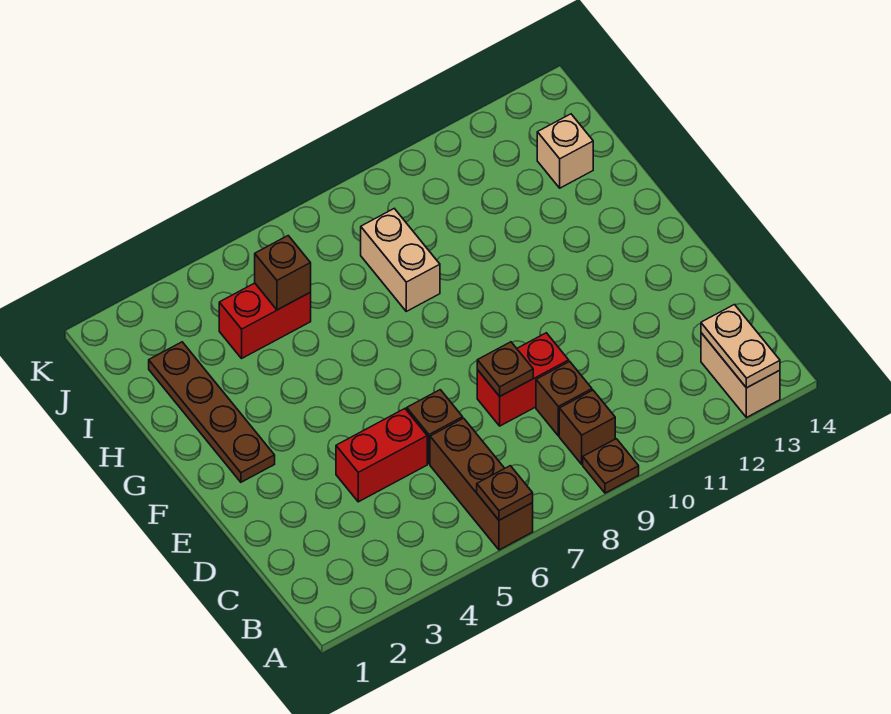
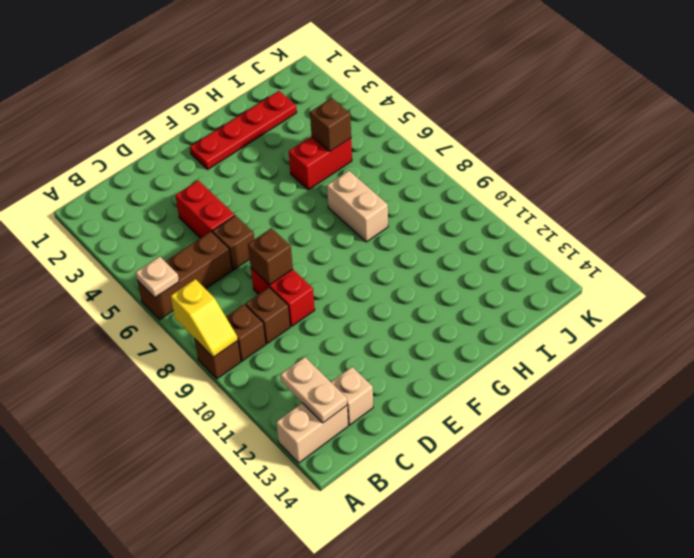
brown 1x1 plate [477,466,533,520] -> tan 1x1 plate [136,256,179,298]
none -> yellow 1x2 slope [171,279,238,357]
brown 1x1 plate [583,439,639,493] -> brown 1x1 brick [194,338,241,379]
tan 1x2 plate [701,305,780,388] -> tan 1x2 plate turned to [280,357,347,423]
brown 1x1 plate [477,342,533,396] -> brown 1x1 brick [248,228,293,285]
brown 1x4 plate [149,342,275,482] -> red 1x4 plate [190,91,297,169]
tan 1x2 brick [361,209,440,311] -> tan 1x2 brick turned to [327,171,388,242]
red 1x2 brick [219,283,311,358] -> red 1x2 brick turned to [289,136,352,190]
tan 1x1 brick [537,114,593,188] -> tan 1x1 brick moved to [331,367,373,425]

